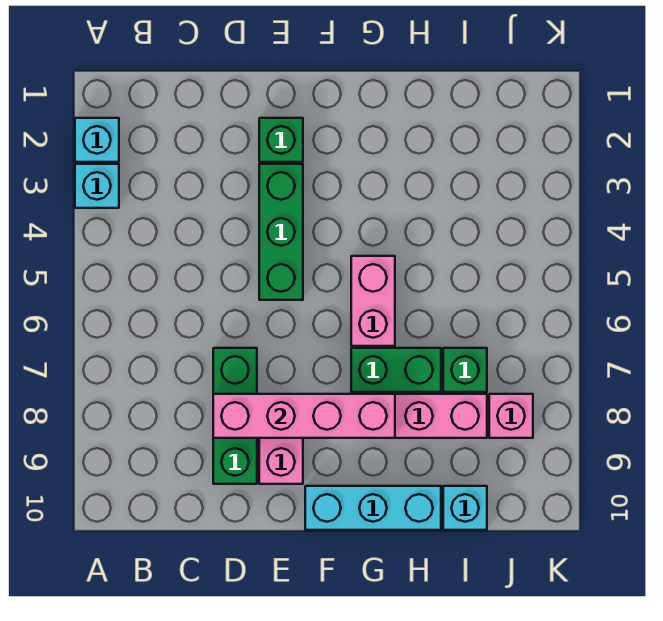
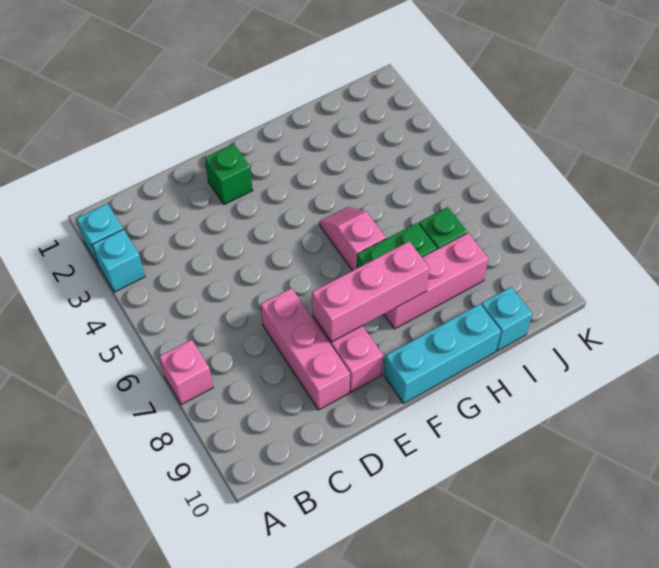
green 1x3 brick [213,348,257,484] -> pink 1x3 brick [261,288,350,410]
pink 1x4 brick [213,394,395,438] -> pink 1x3 brick [312,241,430,342]
green 1x3 brick [259,164,303,300] -> none
pink 1x2 brick [351,256,395,346] -> pink 1x2 slope [320,207,386,271]
pink 1x1 brick [489,394,533,438] -> pink 1x1 brick moved to [159,340,213,405]

